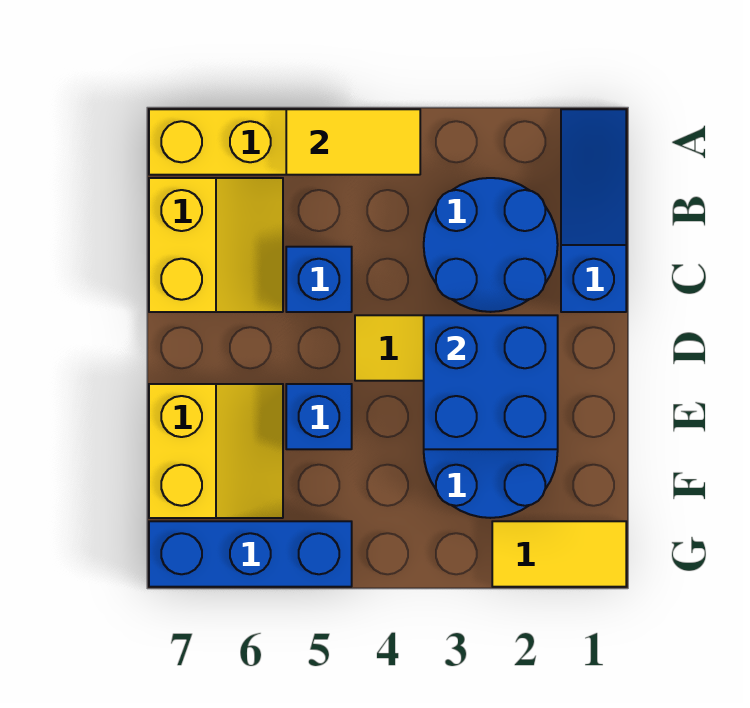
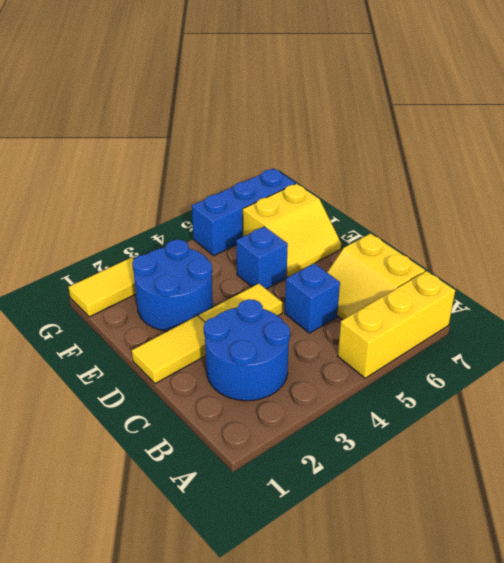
blue 1x3 slope [561,109,626,312] -> none
yellow 1x2 tile [286,109,420,175] -> yellow 1x2 tile moved to [132,316,206,384]
blue 2x2 brick [424,315,558,449] -> none
yellow 2x2 slope [149,384,283,518] -> yellow 2x2 slope turned to [243,184,341,277]

